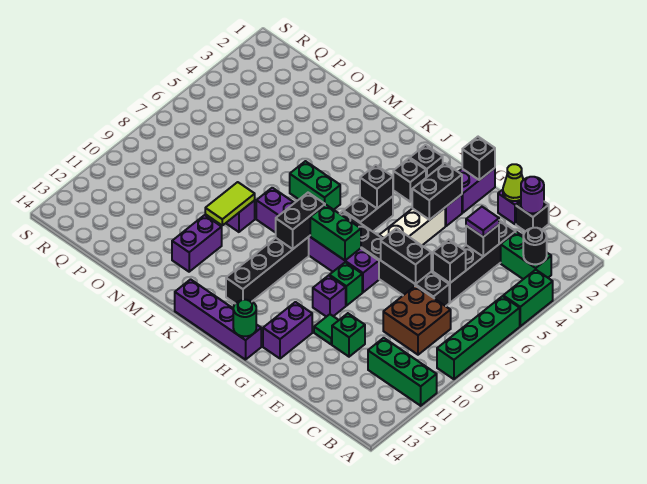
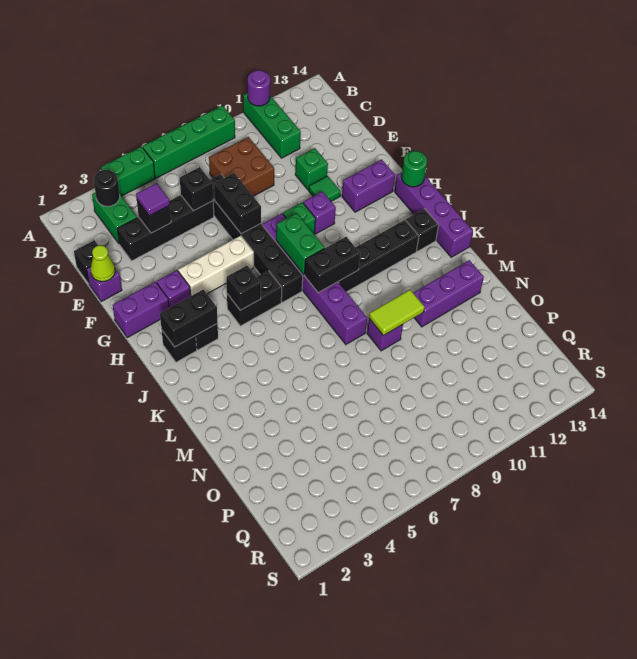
purple 1x1 round brick [521,177,544,213] -> purple 1x1 round brick moved to [248,70,270,106]
black 1x1 brick [462,137,495,180] -> black 1x1 brick moved to [406,209,439,251]
black 1x2 brick [412,163,462,220] -> black 1x2 brick moved to [160,290,218,347]
green 1x2 brick [290,161,340,210] -> none
purple 1x2 brick [172,215,222,272] -> purple 1x3 brick [413,260,484,327]

